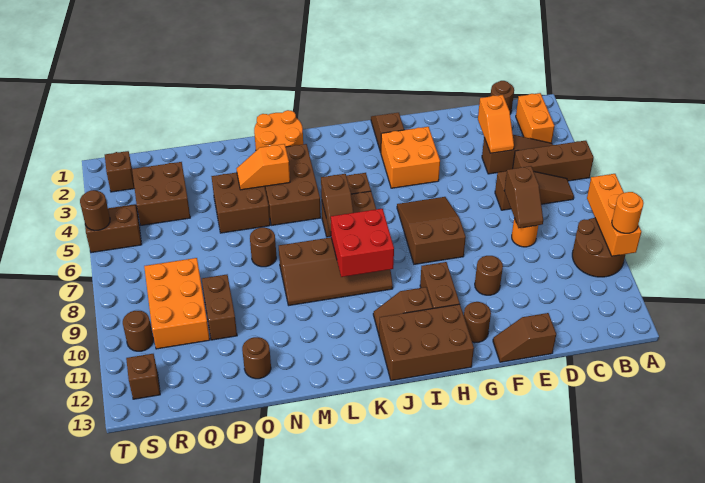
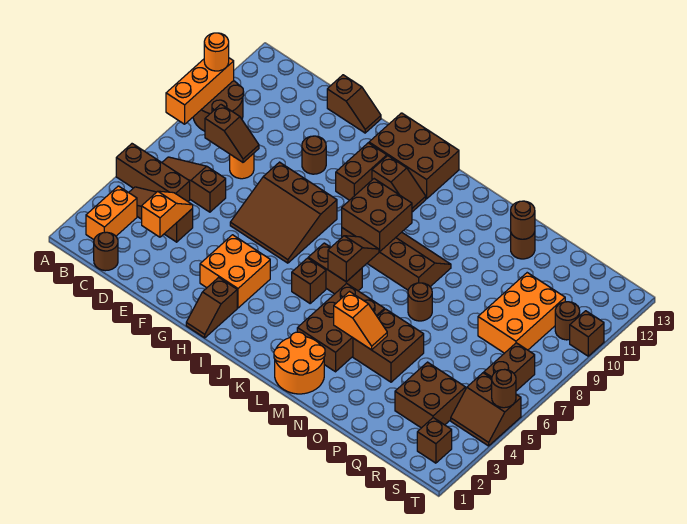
brown 1x2 slope [504,166,543,228] -> brown 1x2 slope turned to [205,105,259,162]
brown 2x3 slope [397,197,466,264] -> brown 3x3 slope [230,162,337,263]
brown 1x1 round brick [464,302,491,343] -> brown 1x1 round brick moved to [511,201,535,239]
red 2x2 brick [331,209,394,277] -> brown 2x2 brick [342,179,412,252]
brown 1x2 brick [202,275,237,340] -> brown 1x2 brick moved to [484,343,535,391]
brown 1x1 brick [126,354,160,399] -> brown 1x1 brick moved to [570,311,604,356]

